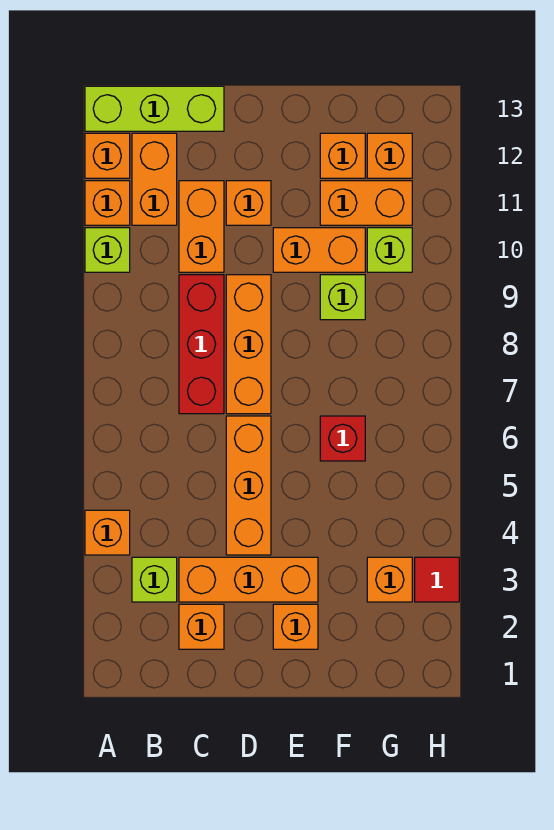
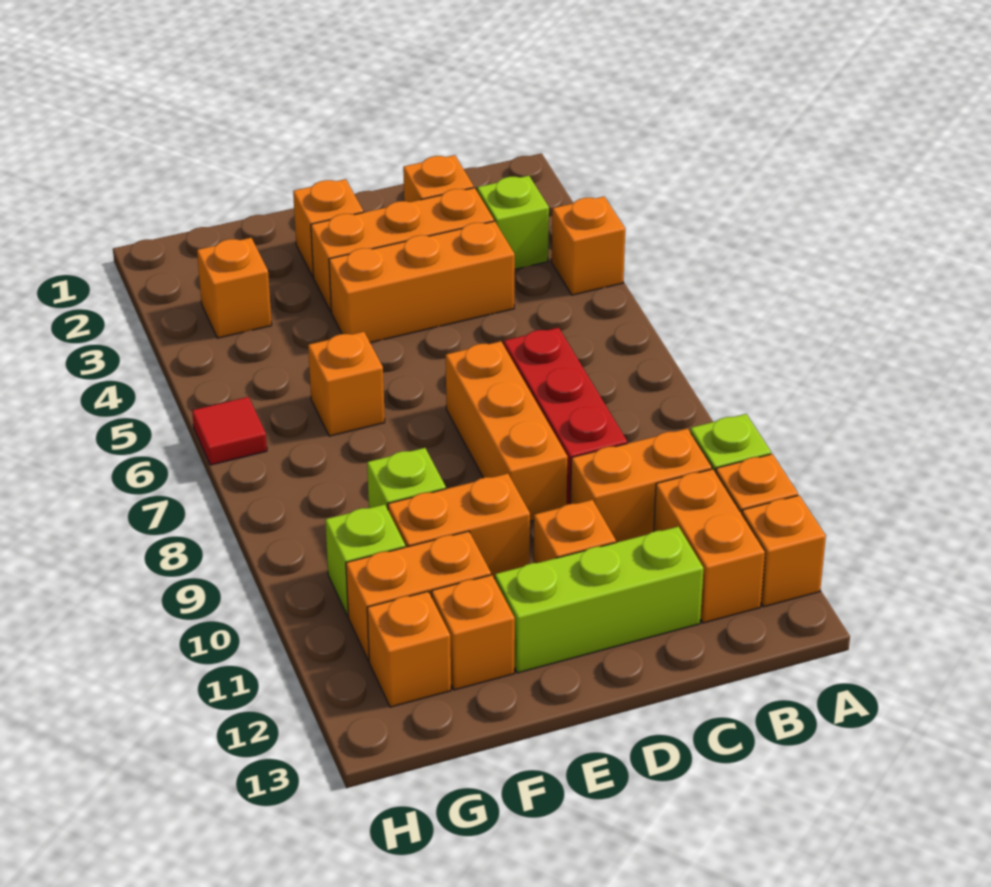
lime 1x3 brick [85,86,224,131] -> lime 1x3 brick moved to [495,527,704,673]
orange 1x2 brick [179,181,224,272] -> orange 1x2 brick turned to [571,428,712,543]
orange 1x3 brick [226,416,271,555] -> orange 1x3 brick turned to [329,221,515,343]
red 1x1 brick [320,416,365,461] -> orange 1x1 brick [308,332,385,436]
red 1x1 tile [415,557,459,602] -> red 1x1 tile moved to [192,397,267,465]

